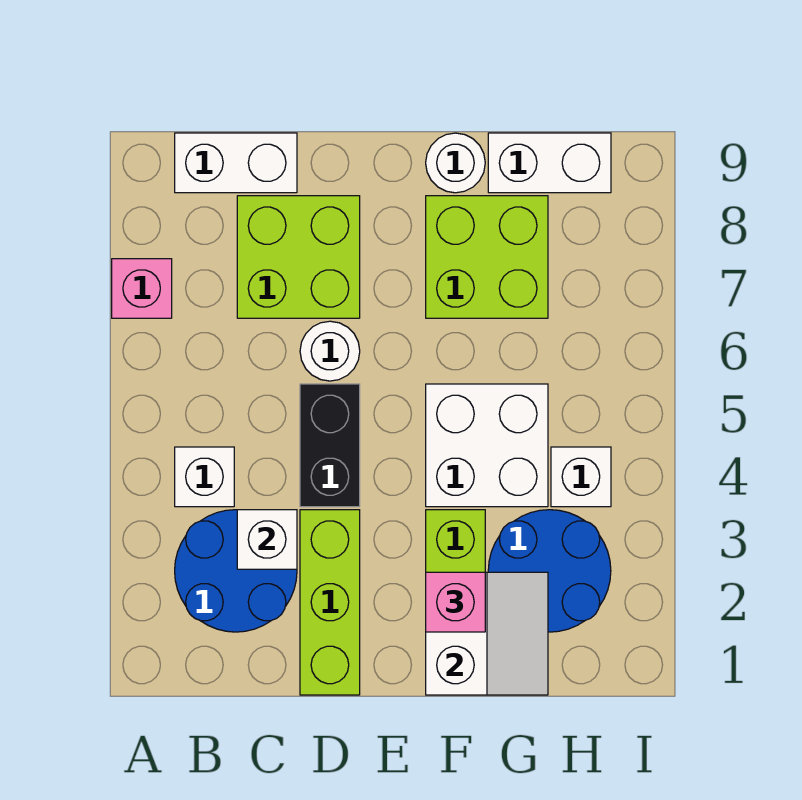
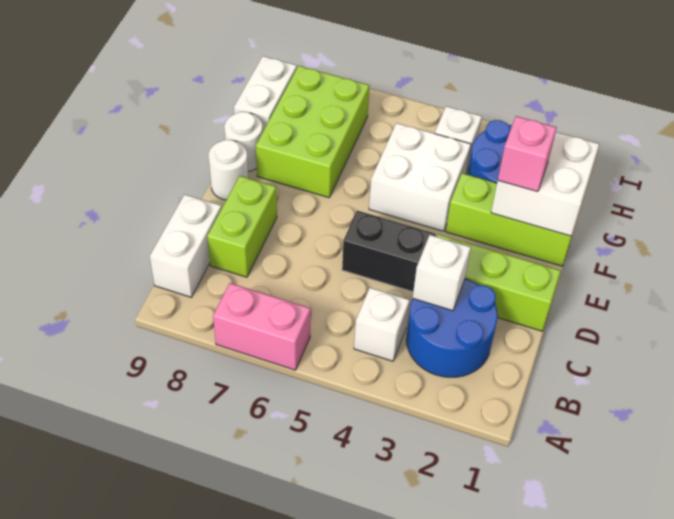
pink 1x1 brick [112,259,172,318] -> pink 1x2 brick [213,283,311,370]
lime 2x2 brick [237,196,360,318] -> lime 1x2 brick [207,176,277,277]
white 1x1 round brick [300,321,360,381] -> white 1x1 round brick moved to [208,140,248,200]
white 2x2 slope [426,572,548,695] -> white 2x2 brick [491,132,599,236]
lime 2x2 brick [426,196,548,318] -> lime 2x3 brick [256,66,369,198]

